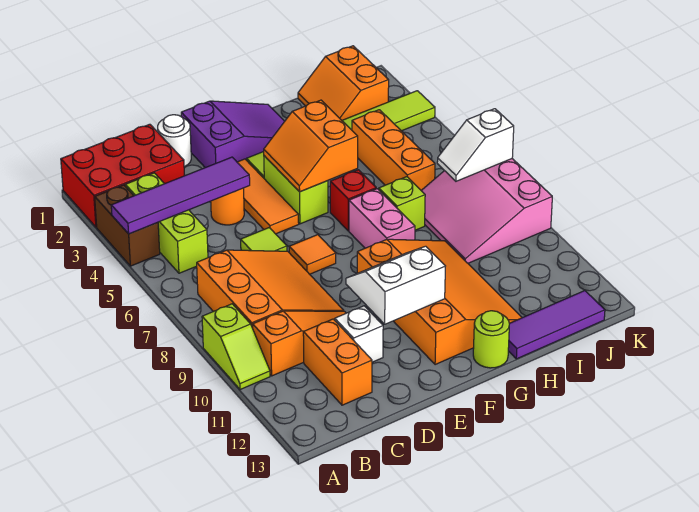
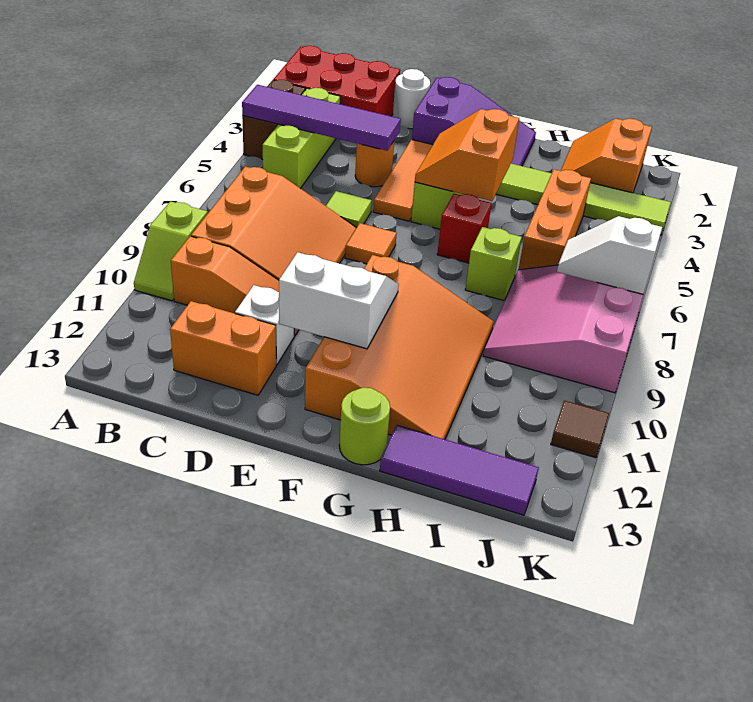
orange 1x2 brick [303,319,372,405] -> orange 1x2 brick turned to [170,301,276,395]
pink 1x2 brick [349,189,415,248] -> none
none -> brown 1x1 tile [551,401,609,458]

